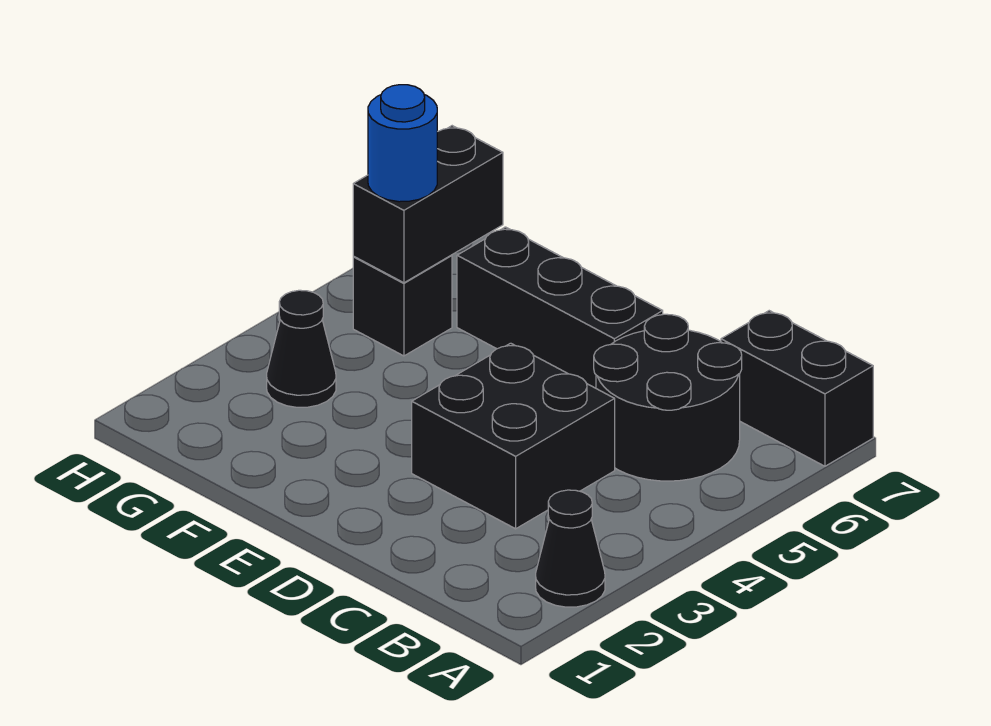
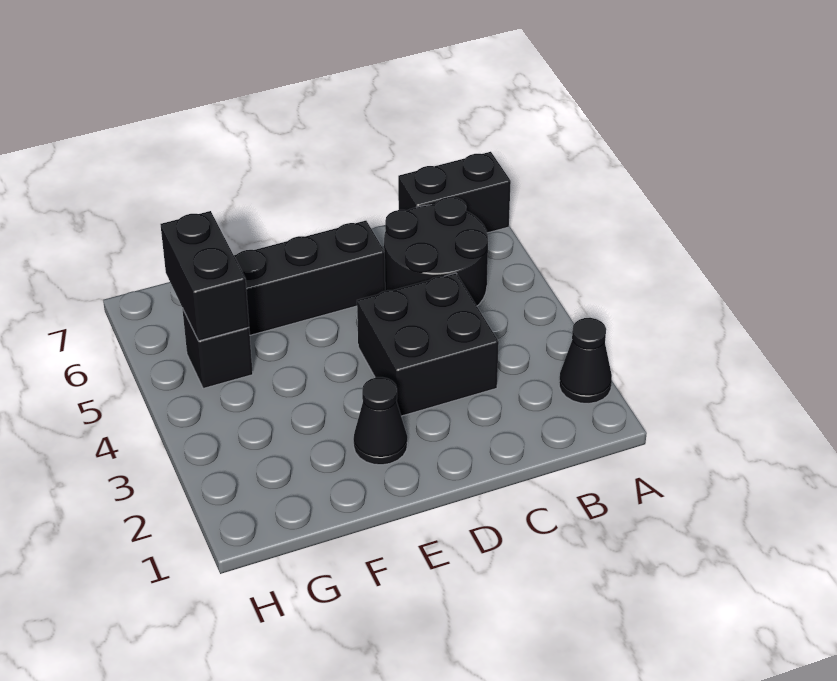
black 1x1 cone [267,290,336,407] -> black 1x1 cone moved to [354,377,407,465]
blue 1x1 round brick [368,85,437,202] -> none

